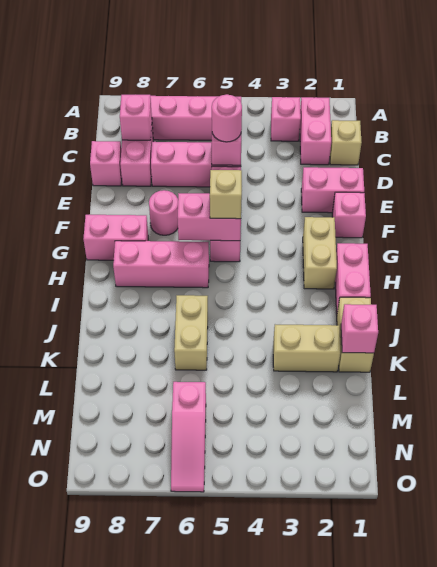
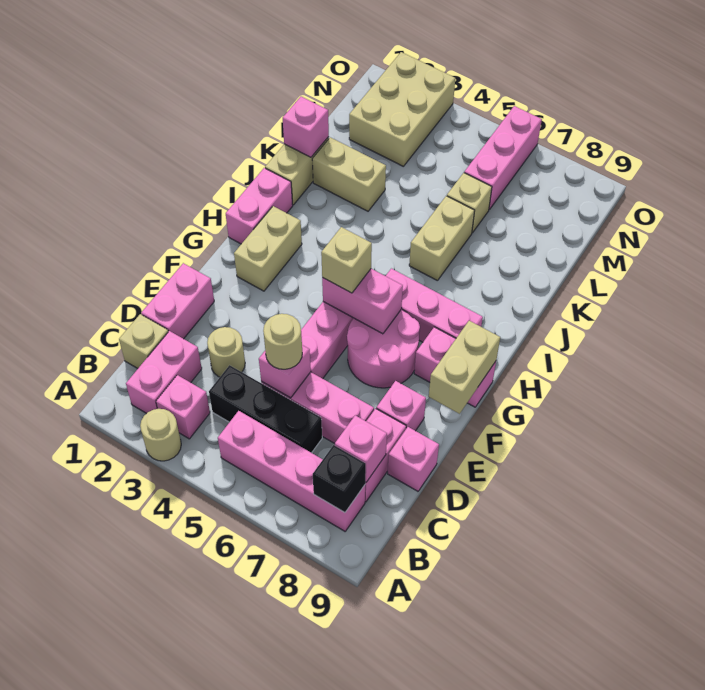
none -> tan 1x1 round brick [140,409,181,461]
none -> black 1x1 brick [313,445,366,513]
none -> black 1x3 brick [209,365,322,453]
none -> tan 1x1 round brick [207,327,245,377]
pink 1x1 round brick [212,94,242,142] -> tan 1x1 round brick [263,314,302,369]
pink 1x2 brick [301,167,364,213] -> pink 1x2 brick turned to [141,263,214,339]
pink 1x1 brick [332,192,366,238] -> pink 1x1 brick moved to [376,381,426,431]
pink 1x1 round brick [149,190,178,235] -> pink 2x2 round brick [347,309,420,388]
none -> tan 1x2 brick [429,321,500,414]
none -> tan 1x1 brick [447,173,492,233]
none -> tan 2x3 brick [349,52,455,166]
pink 1x3 slope [171,382,206,492] -> pink 1x3 brick [464,106,542,209]

